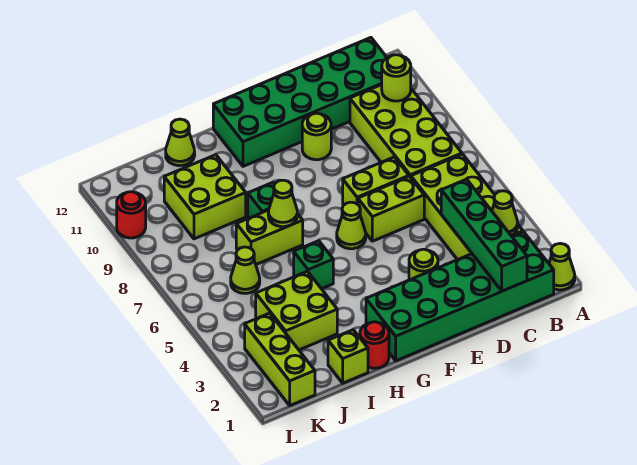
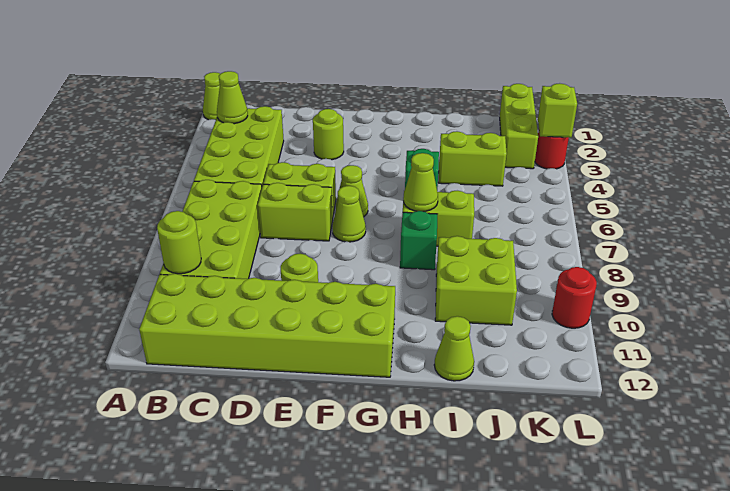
green 2x6 brick [366,232,554,361] -> none
green 2x6 brick [213,38,387,166] -> lime 2x6 brick [139,274,395,377]
green 1x4 brick [441,179,527,291] -> none
red 1x1 round brick [360,322,389,368] -> red 1x1 round brick moved to [535,130,569,169]
lime 1x1 brick [328,330,368,383] -> lime 1x1 brick moved to [538,83,577,138]
lime 2x2 brick [256,271,337,350] -> lime 1x2 brick [439,131,507,186]
lime 1x1 cone [231,247,260,293] -> lime 1x1 cone moved to [332,186,366,242]

